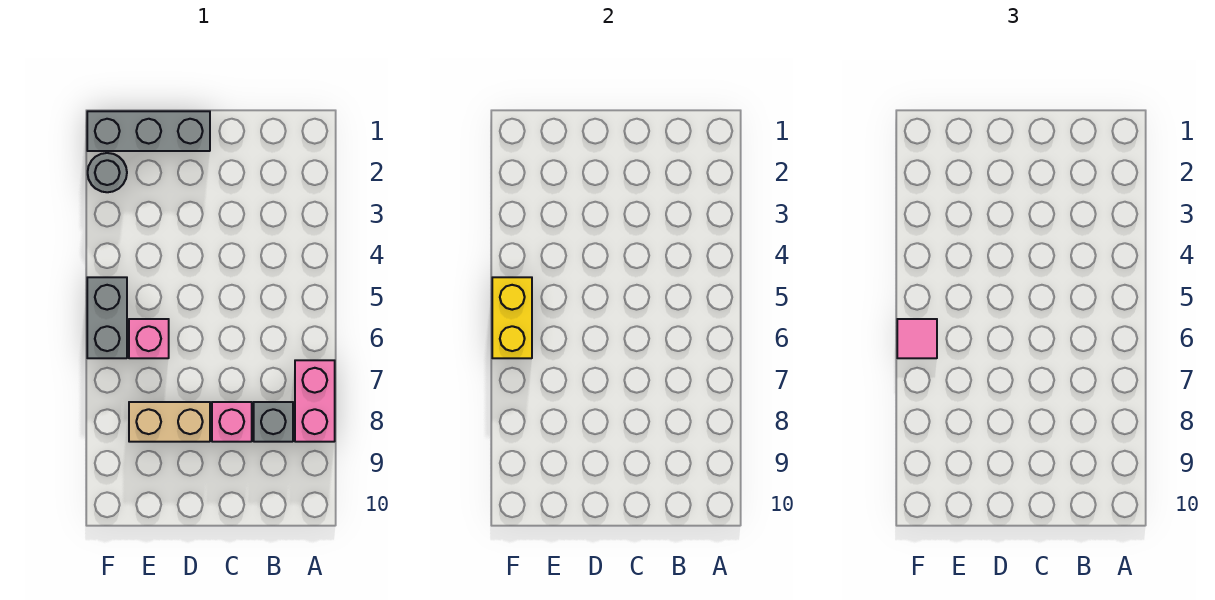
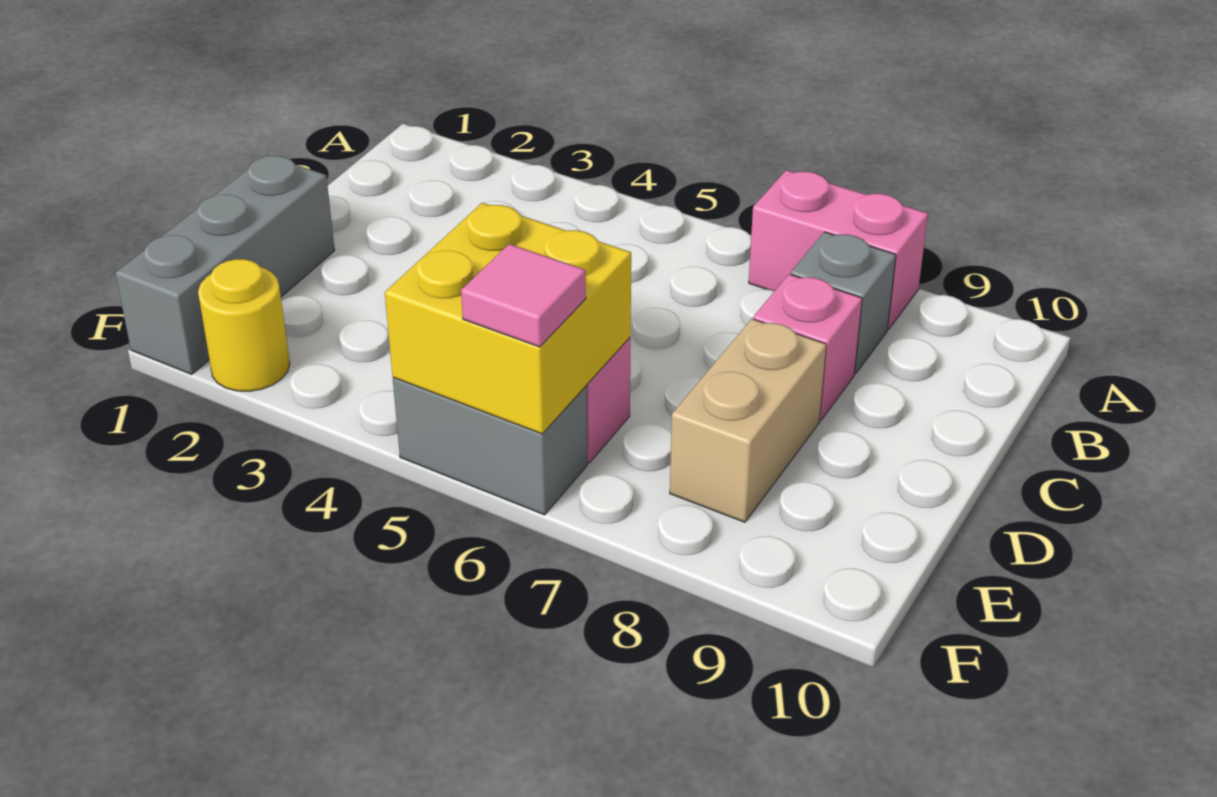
grey 1x1 round brick [88,153,127,192] -> yellow 1x1 round brick [198,259,290,391]
yellow 1x2 brick [492,277,532,358] -> yellow 2x2 brick [385,203,631,434]

